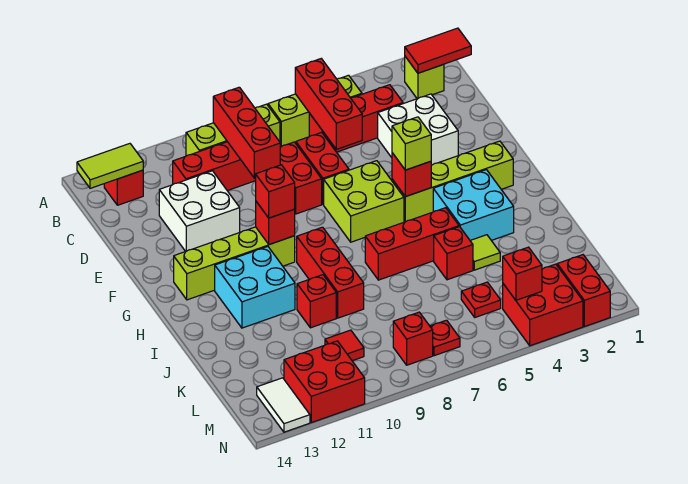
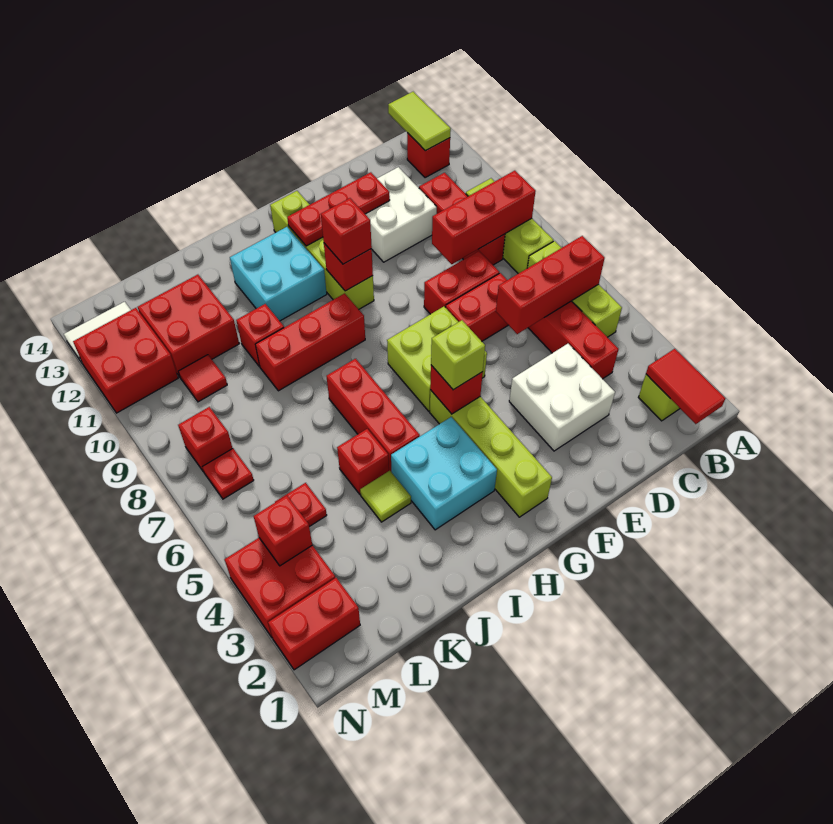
none -> red 1x3 plate [287,172,390,246]
none -> red 2x2 brick [138,275,239,377]

